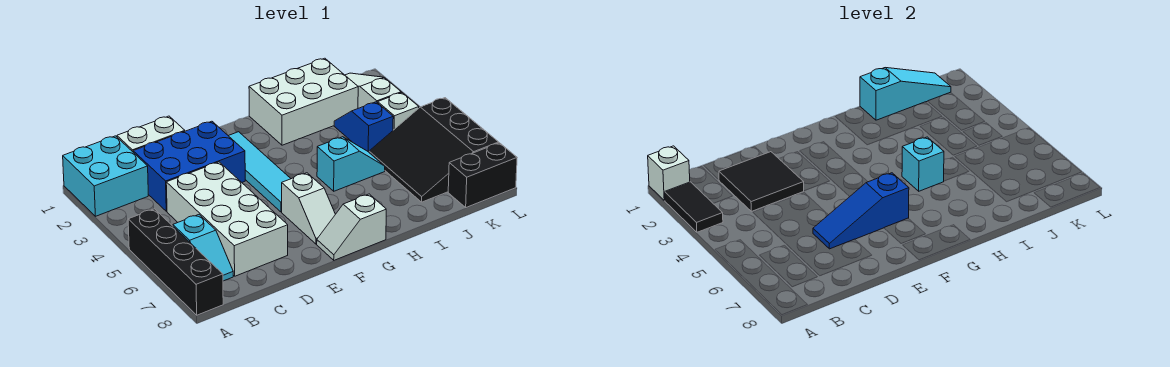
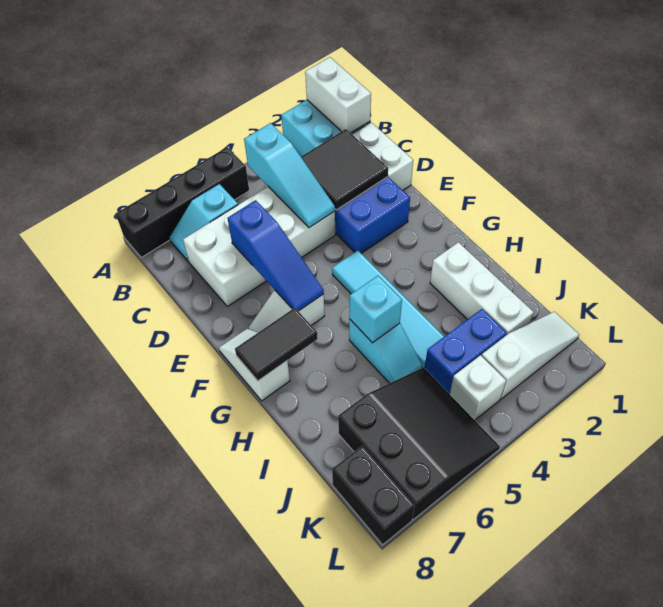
white 1x1 brick [648,146,690,201] -> white 1x2 brick [305,57,371,133]
black 1x2 tile [665,182,723,232] -> black 1x2 tile moved to [235,308,318,381]
blue 1x3 slope [813,173,909,249] -> blue 1x3 slope turned to [227,200,324,311]
cyan 1x4 tile [229,132,291,212] -> cyan 1x4 tile turned to [332,250,444,368]
white 2x3 brick [249,58,358,145] -> white 1x3 brick [430,242,534,335]
cyan 1x3 slope [860,68,951,120] -> cyan 1x3 slope moved to [244,123,335,228]
blue 1x2 slope [334,102,393,152] -> blue 1x2 brick [425,309,507,393]
black 3x3 slope [369,98,499,202] -> black 3x3 slope turned to [338,367,500,520]

